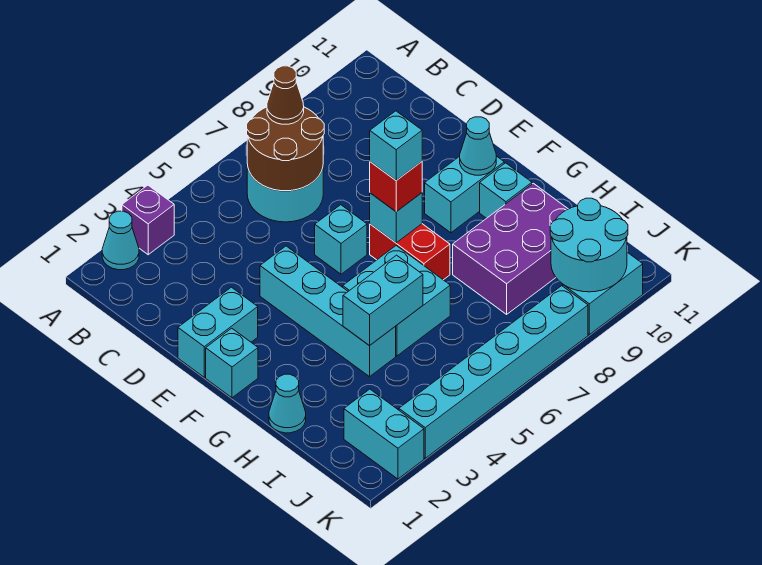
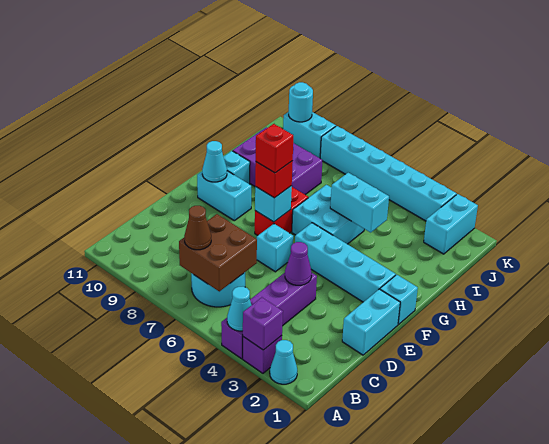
none -> purple 1x1 brick [243,297,283,350]
none -> purple 1x4 brick [221,273,317,359]
brown 2x2 round brick [247,107,324,191] -> brown 2x2 brick [179,214,257,291]
none -> purple 1x1 cone [285,242,312,285]
cyan 1x2 brick [178,287,258,377] -> cyan 1x2 brick turned to [342,289,400,355]
cyan 1x4 brick [260,246,396,377] -> cyan 1x4 brick turned to [295,223,396,302]
cyan 1x1 brick [370,111,422,180] -> red 1x1 brick [256,124,293,173]
cyan 1x1 cone [269,374,306,433] -> cyan 1x1 cone moved to [227,287,251,331]
cyan 2x2 round brick [550,198,628,292] -> cyan 1x1 round brick [289,82,313,122]

